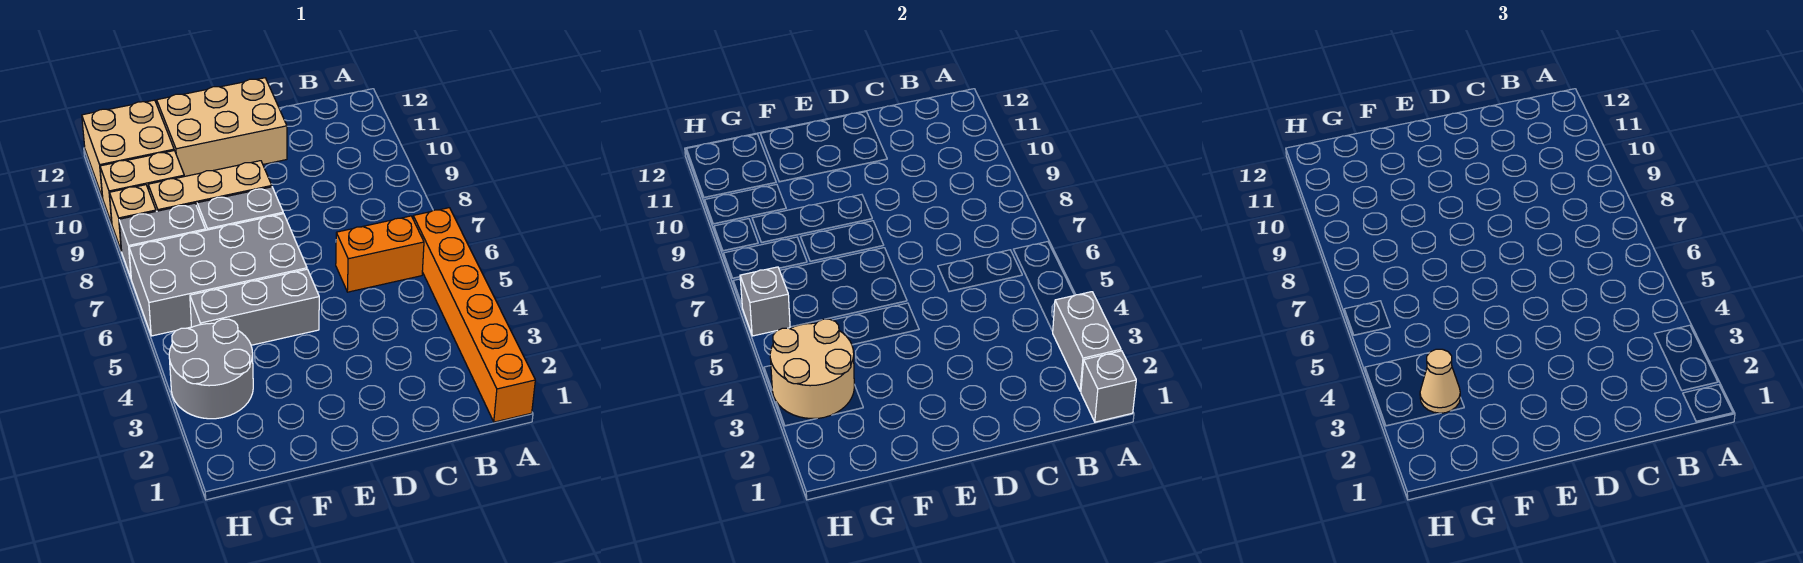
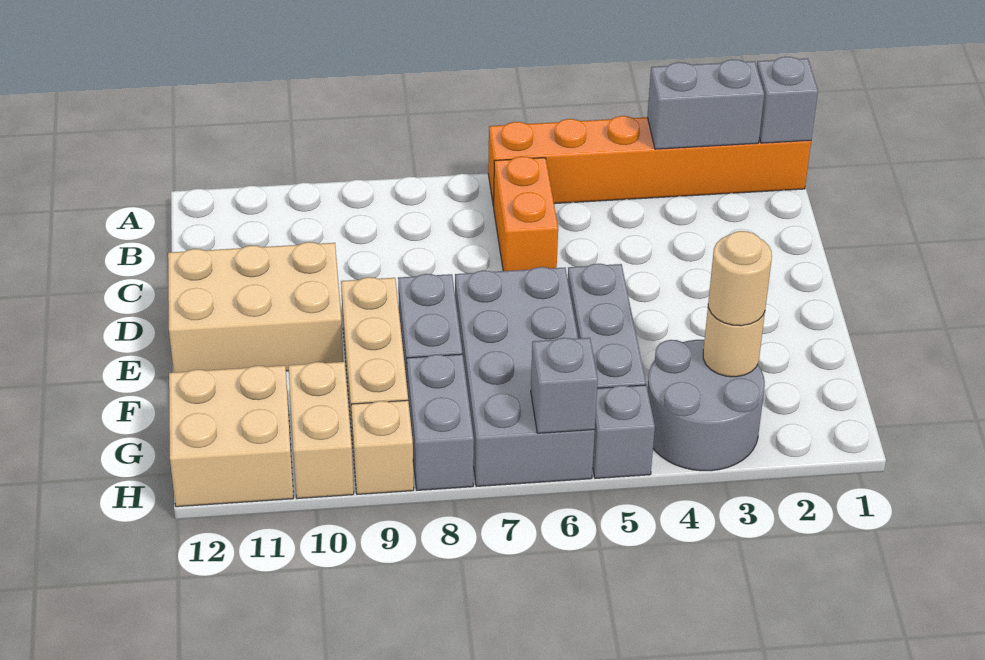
tan 2x3 brick [157,78,287,176] -> tan 2x3 brick turned to [168,242,343,372]
tan 2x2 round brick [770,319,854,419] -> tan 1x1 round brick [703,308,765,377]
tan 1x1 cone [1420,349,1460,413] -> tan 1x1 round brick [708,231,772,326]
none -> grey 1x1 brick [593,385,655,478]

